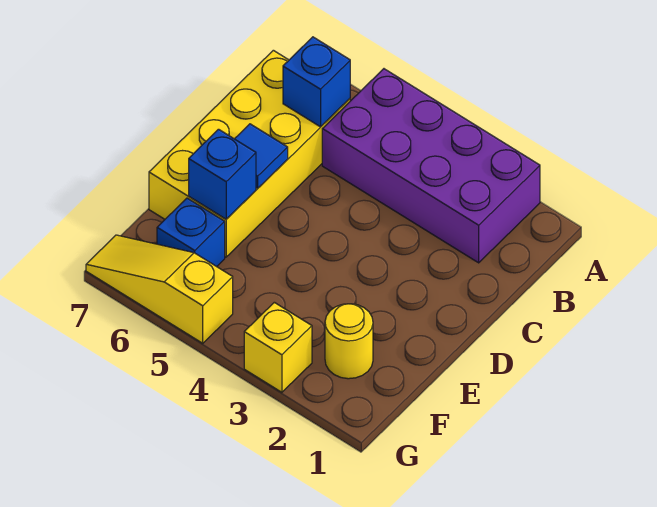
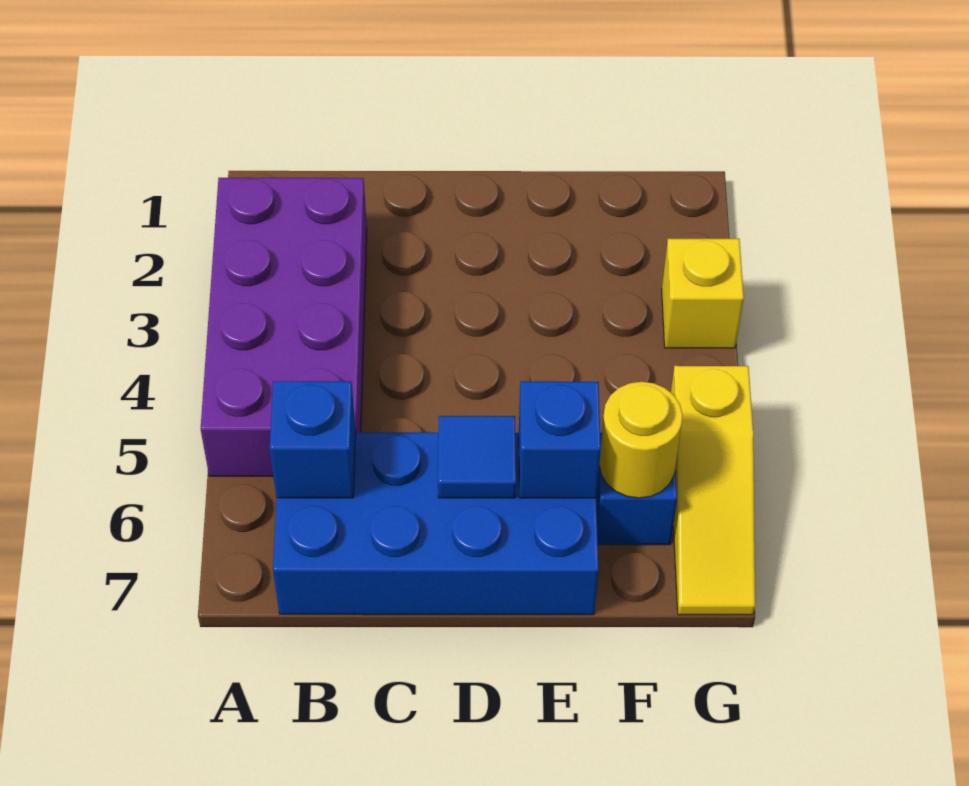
yellow 2x4 brick [149,50,350,257] -> blue 2x4 brick [273,432,598,615]
yellow 1x1 round brick [325,304,373,379] -> yellow 1x1 round brick moved to [599,382,683,498]

